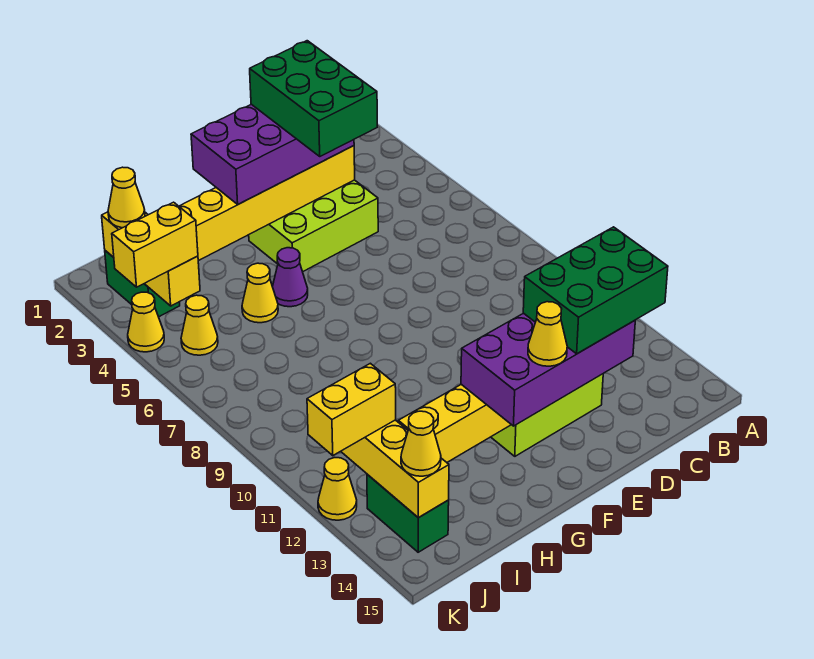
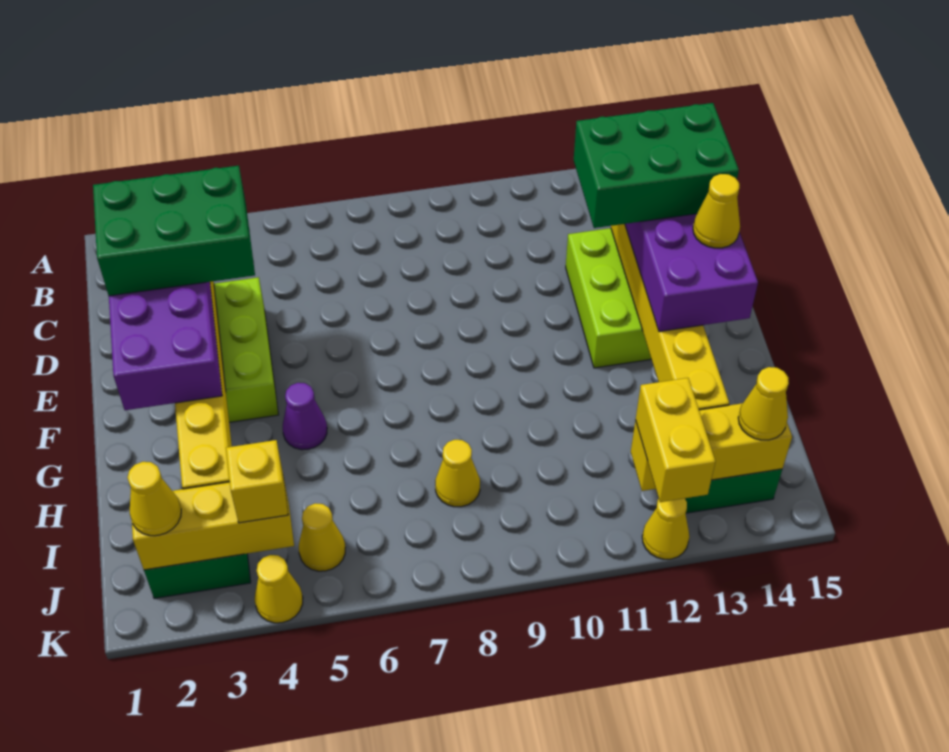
green 2x3 brick [523,227,668,354] -> green 2x3 brick turned to [574,103,739,228]
yellow 1x1 cone [242,263,278,323] -> yellow 1x1 cone moved to [435,440,480,507]
yellow 1x2 brick [112,202,198,287] -> yellow 1x1 brick [226,440,288,523]

